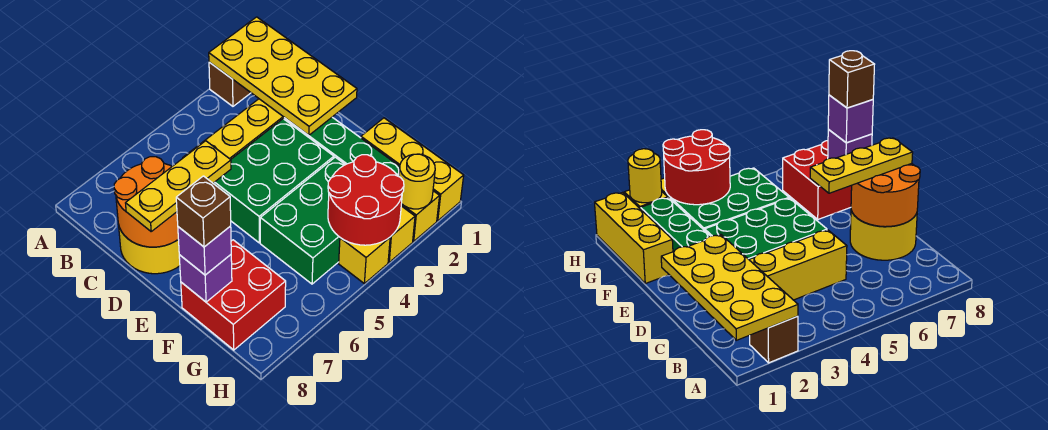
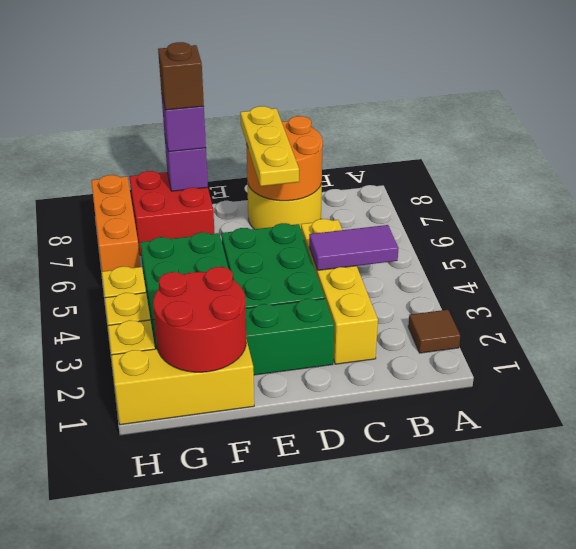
yellow 2x4 plate [209,17,357,135] -> none
brown 1x1 brick [209,62,251,106] -> brown 1x1 tile [408,310,460,353]
none -> purple 1x2 tile [309,225,399,270]
red 2x2 round brick [328,155,404,245] -> red 2x2 round brick moved to [153,267,246,372]
yellow 1x1 round brick [399,154,435,209] -> none
none -> orange 1x3 brick [91,175,140,271]

